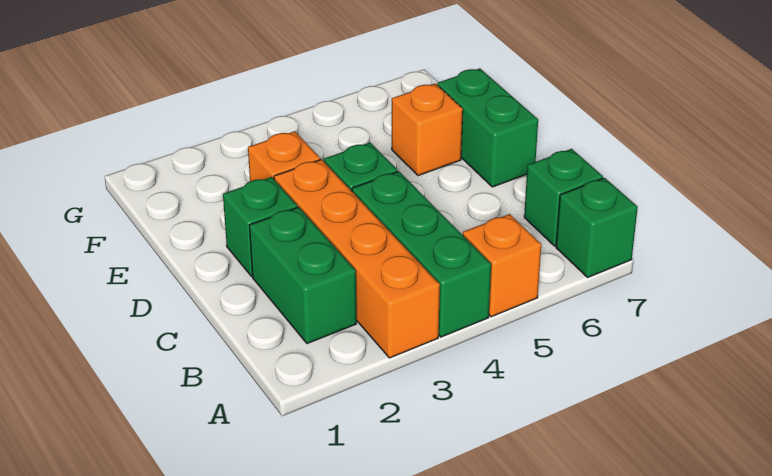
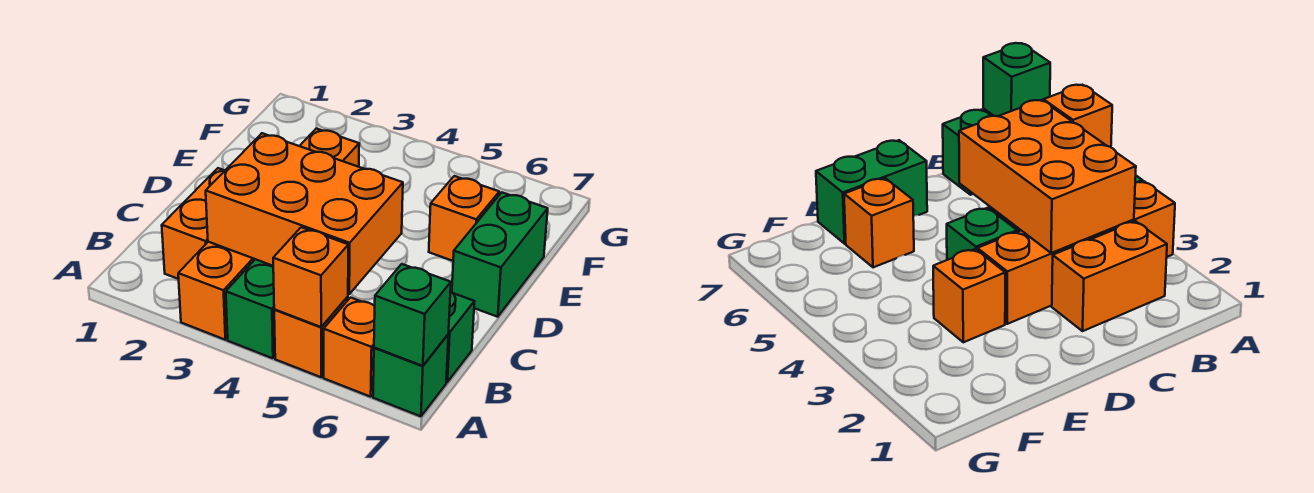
none -> orange 1x1 brick [273,227,348,327]
none -> orange 1x1 brick [324,298,375,397]
green 1x2 brick [249,207,356,344] -> orange 1x2 brick [162,168,225,279]
none -> orange 2x3 brick [206,133,403,294]
green 1x1 brick [223,177,298,277] -> green 1x1 brick moved to [374,264,451,366]

